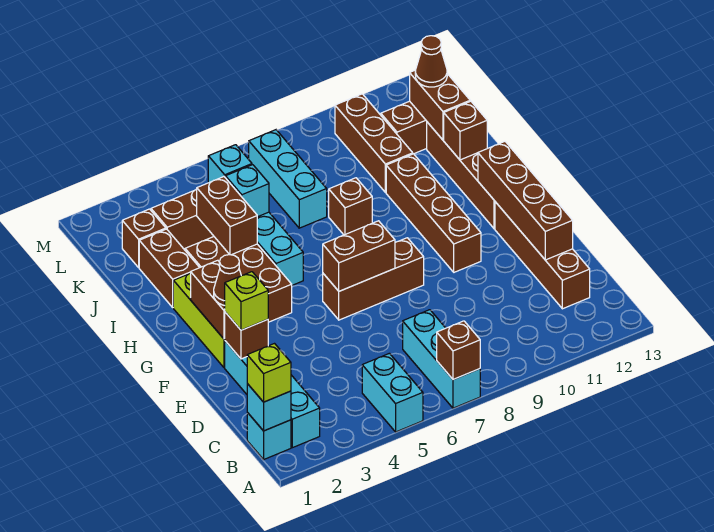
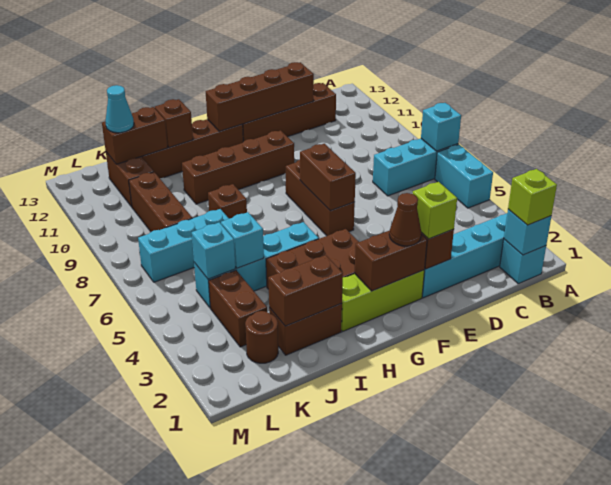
cyan 1x2 brick [362,353,423,432] -> cyan 1x2 brick turned to [435,145,493,208]
brown 1x1 brick [437,321,480,380] -> cyan 1x1 brick [421,103,461,151]
brown 1x2 brick [197,177,257,255] -> brown 1x2 brick moved to [268,255,343,326]
brown 1x3 brick [335,94,413,192] -> brown 1x3 brick turned to [129,172,192,232]
brown 1x1 brick [122,209,166,267] -> brown 1x1 round brick [245,311,278,363]
brown 1x1 cone [415,36,447,87] -> cyan 1x1 cone [105,85,134,133]

